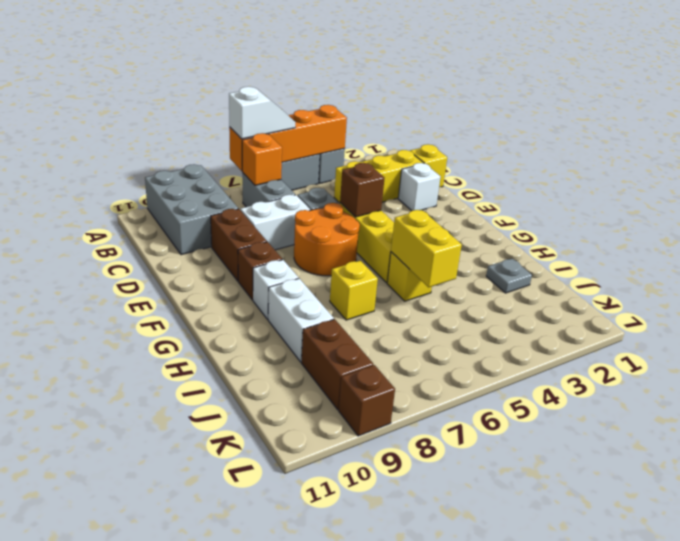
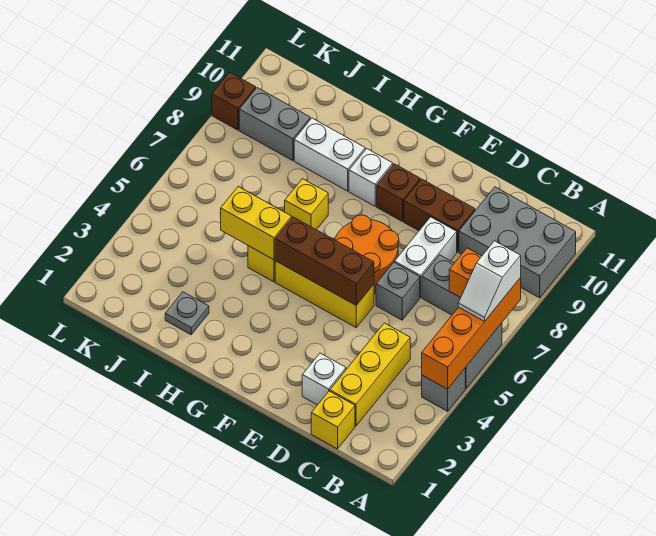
brown 1x1 brick [340,163,384,217] -> brown 1x3 brick [275,217,374,305]
brown 1x2 brick [301,319,373,410] -> grey 1x2 brick [239,88,310,161]

